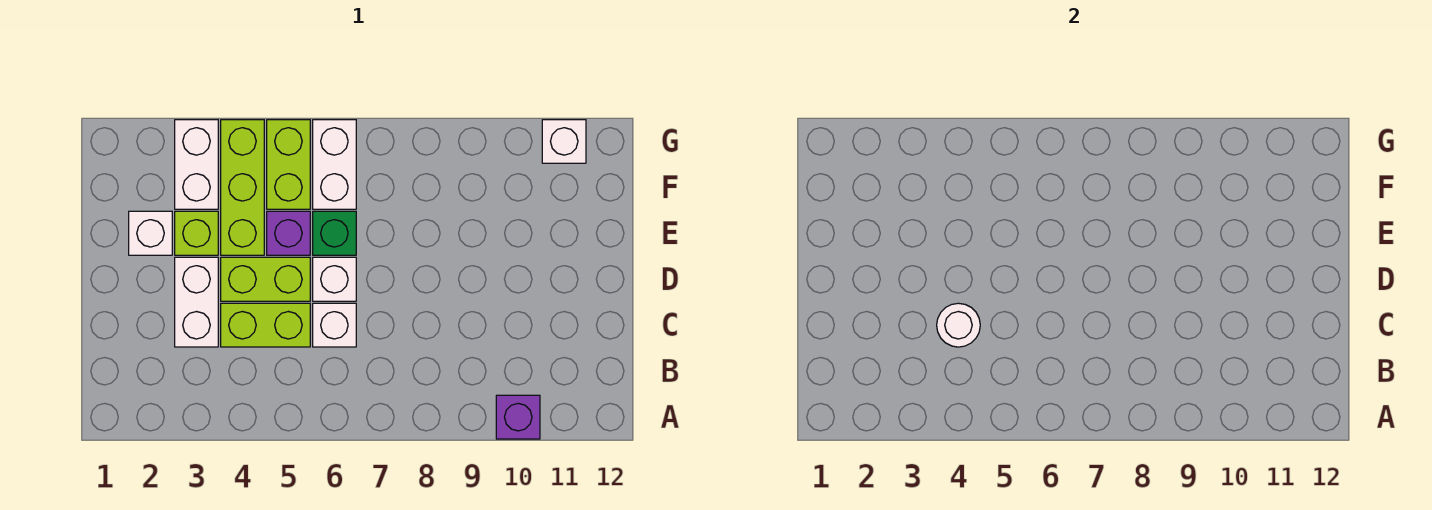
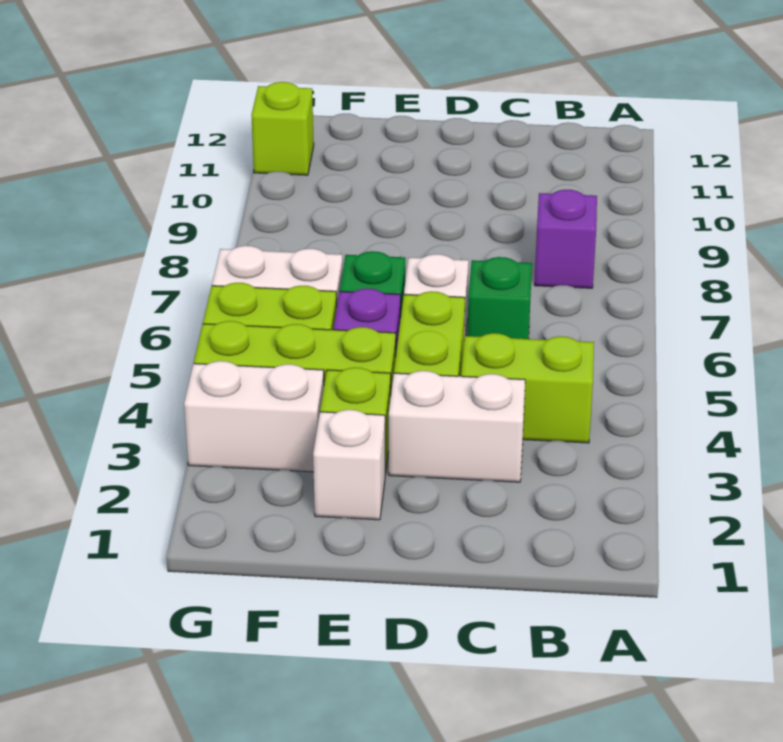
purple 1x1 brick [496,395,540,439] -> purple 1x1 brick moved to [535,190,597,288]
lime 1x2 brick [221,303,310,347] -> lime 1x2 brick turned to [461,333,594,443]
white 1x1 round brick [937,303,980,347] -> none
white 1x1 brick [313,303,356,347] -> green 1x1 brick [467,257,532,339]
white 1x1 brick [542,120,586,163] -> lime 1x1 brick [251,82,314,175]

